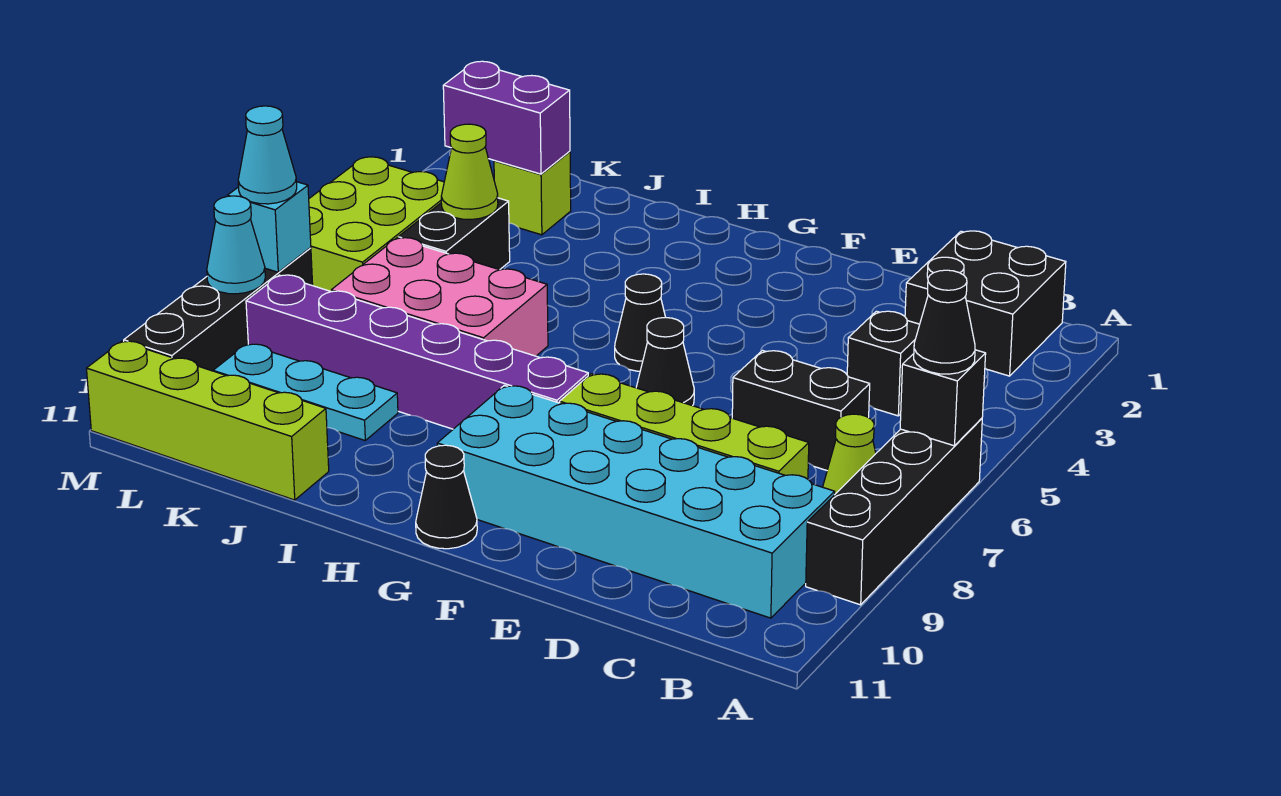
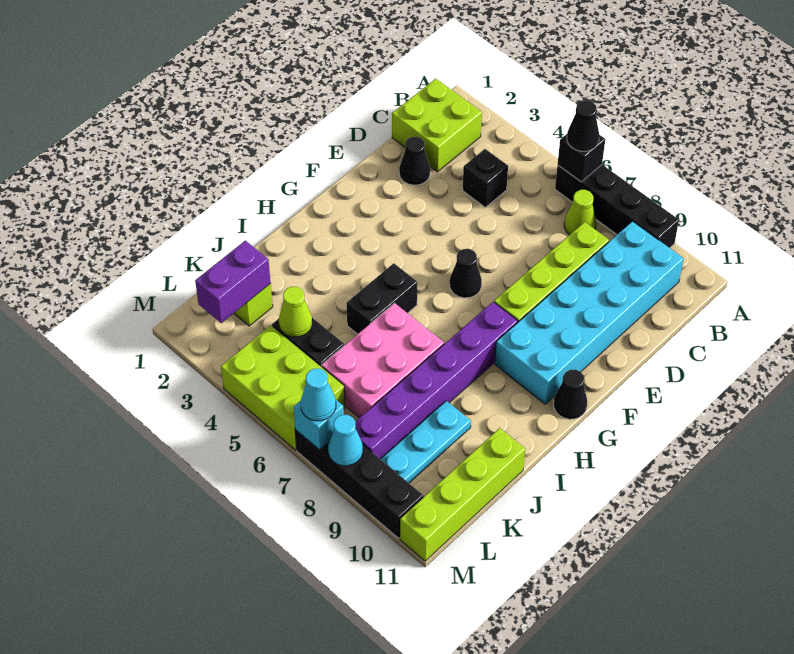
black 2x2 brick [905,231,1066,376] -> lime 2x2 brick [392,79,482,172]
black 1x2 brick [732,351,870,470] -> black 1x2 brick moved to [346,263,417,334]
black 1x1 cone [615,274,665,371] -> black 1x1 cone moved to [399,137,430,185]

